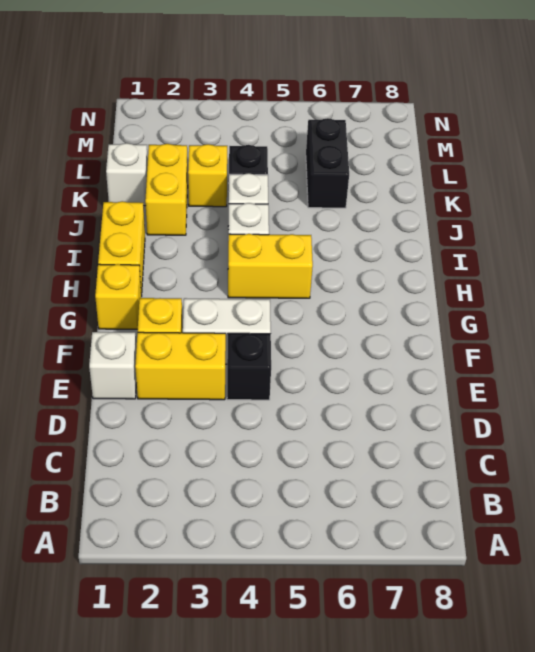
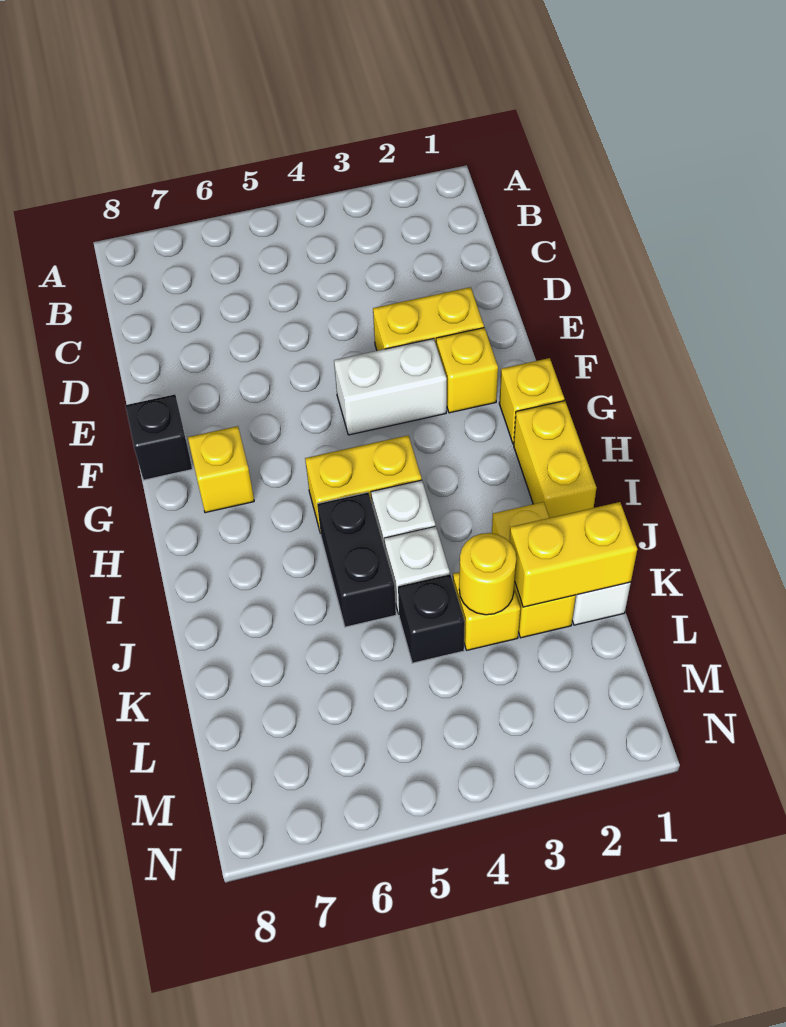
white 1x1 brick [89,332,137,399] -> none
black 1x1 brick [227,333,271,400] -> black 1x1 brick moved to [125,394,192,480]
none -> yellow 1x1 brick [188,426,254,513]
none -> yellow 1x2 brick [509,502,637,607]
none -> yellow 1x1 round brick [459,533,516,615]
black 1x2 brick [306,118,349,208] -> black 1x2 brick moved to [317,492,396,627]

